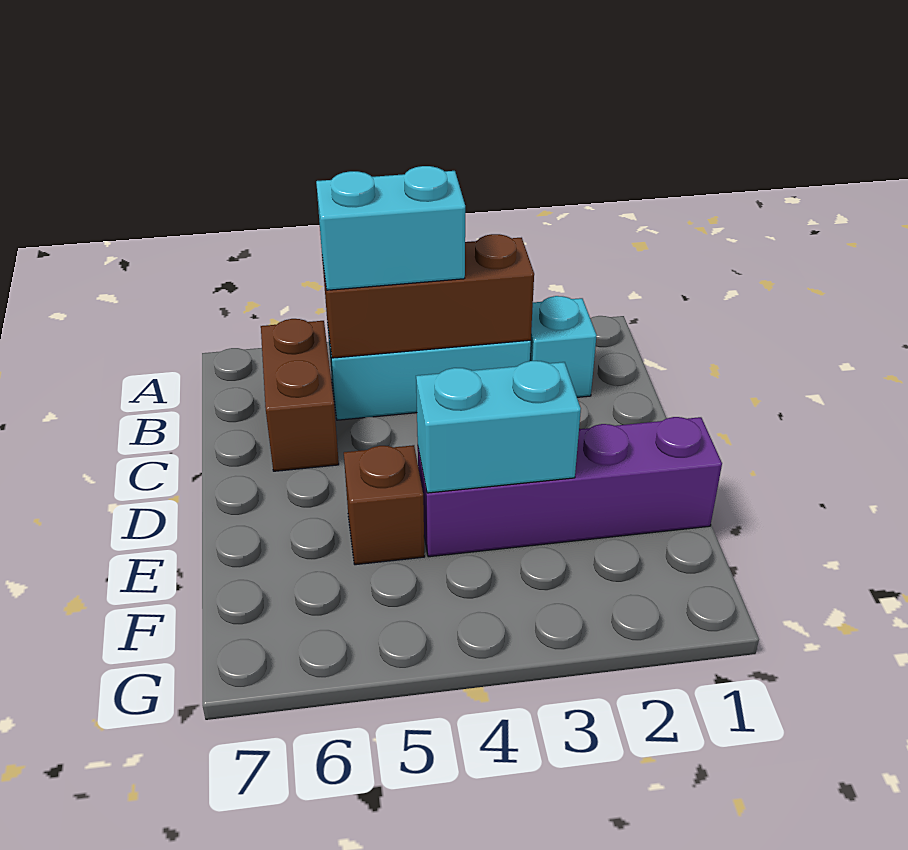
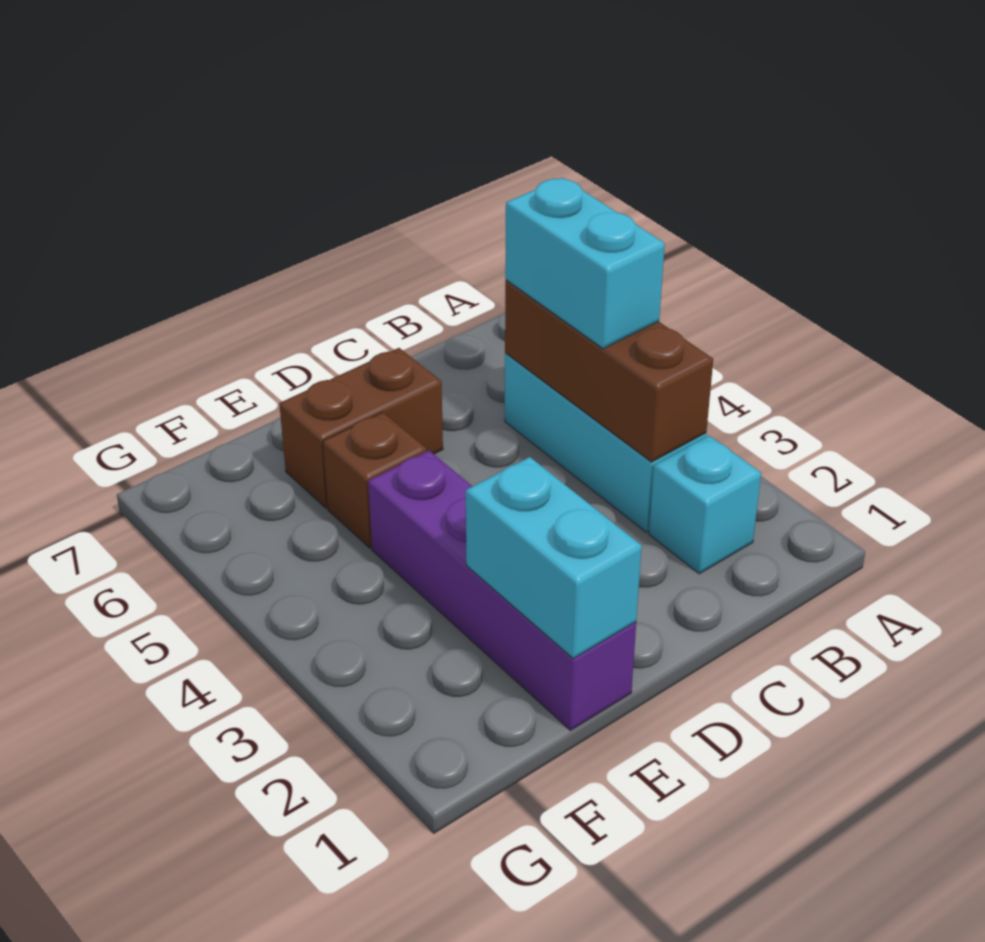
brown 1x2 brick [261,319,339,471] -> brown 1x2 brick moved to [279,348,443,508]
cyan 1x2 brick [416,361,581,493] -> cyan 1x2 brick moved to [466,457,642,659]

